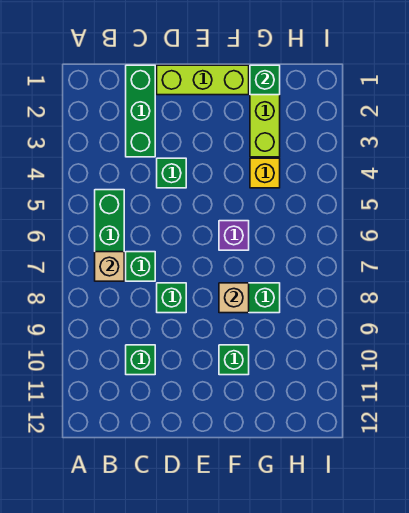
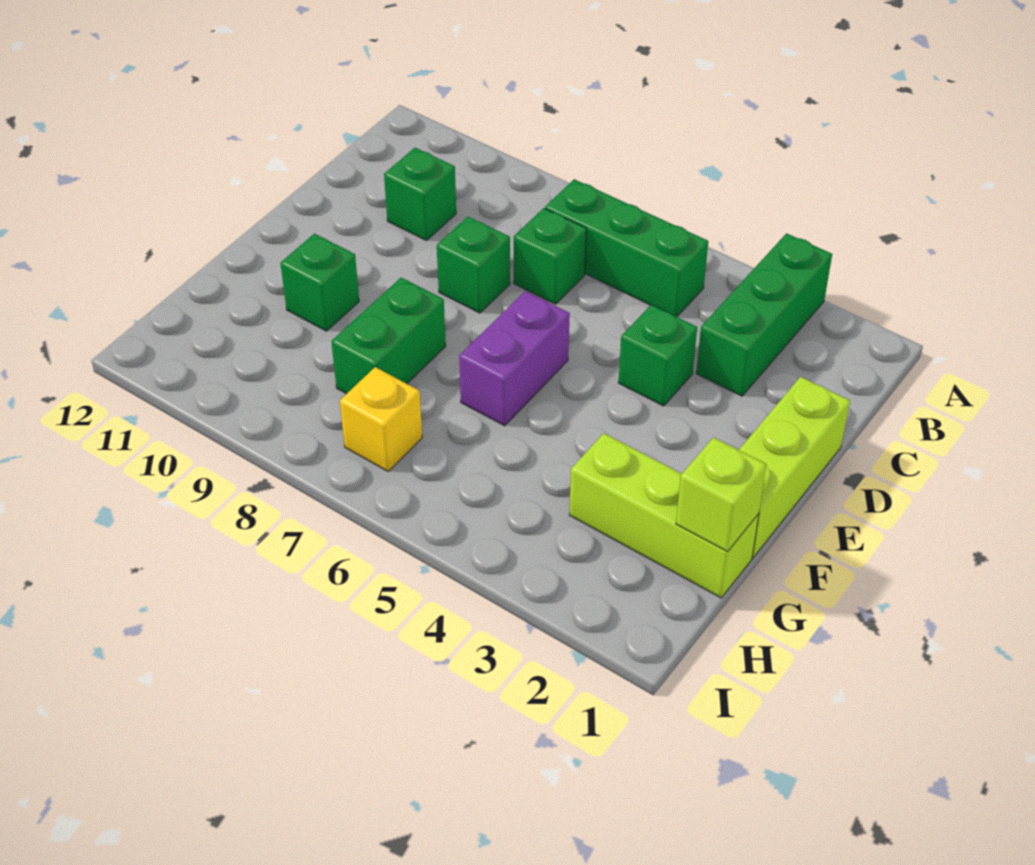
tan 1x1 brick [95,252,124,281] -> none
green 1x3 brick [126,65,155,157] -> green 1x3 brick turned to [696,233,832,396]
purple 1x1 brick [219,221,249,250] -> purple 1x2 brick [459,291,570,426]
tan 1x1 brick [219,283,249,313] -> none
green 1x1 brick [250,65,280,95] -> lime 1x1 brick [676,438,766,552]
yellow 1x1 brick [250,158,280,188] -> yellow 1x1 brick moved to [340,367,422,471]

